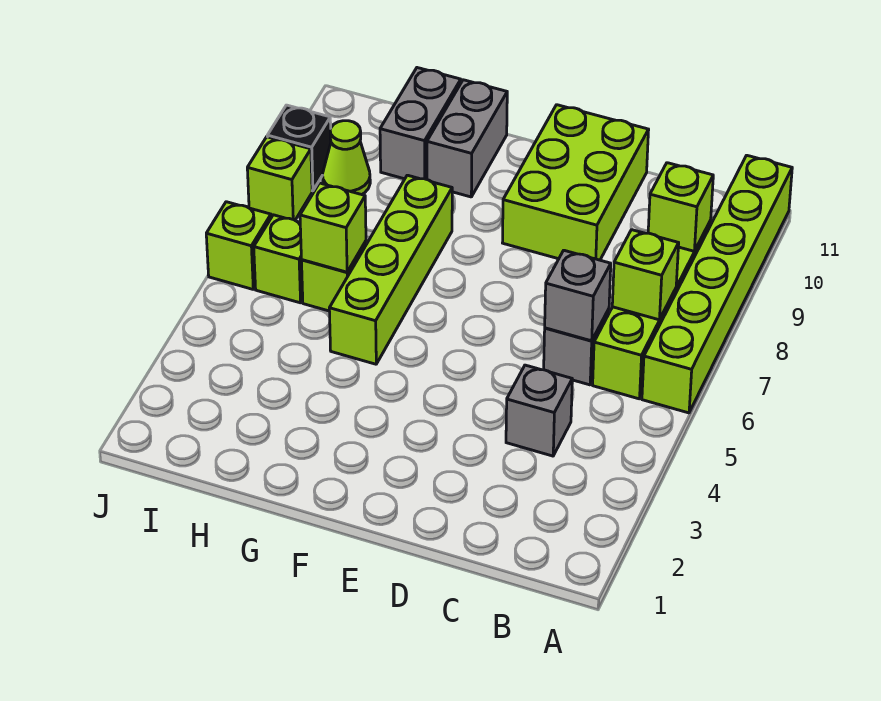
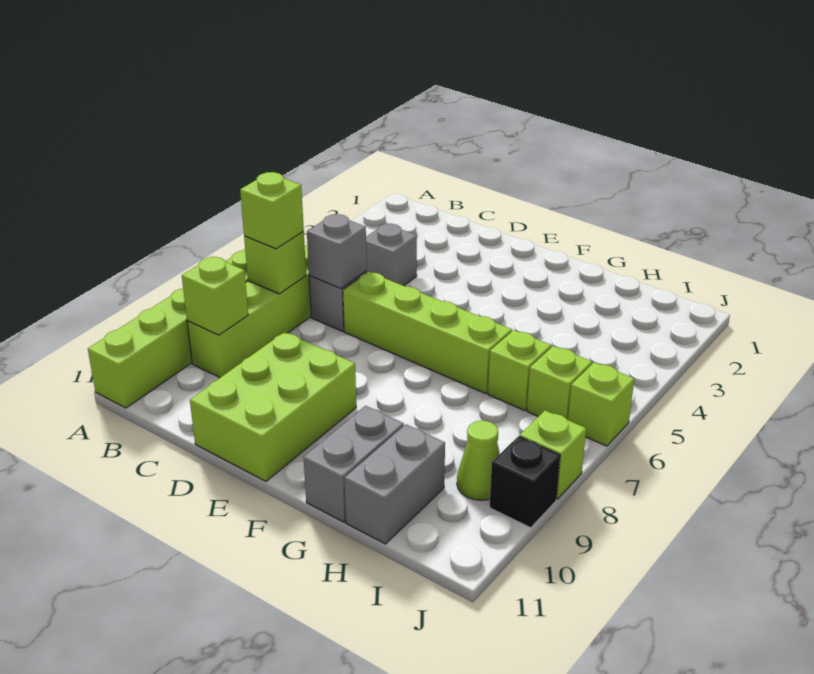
lime 1x4 brick [329,175,452,364] -> lime 1x4 brick turned to [343,272,512,394]
lime 1x1 brick [300,183,366,272] -> lime 1x1 brick moved to [240,172,304,249]

